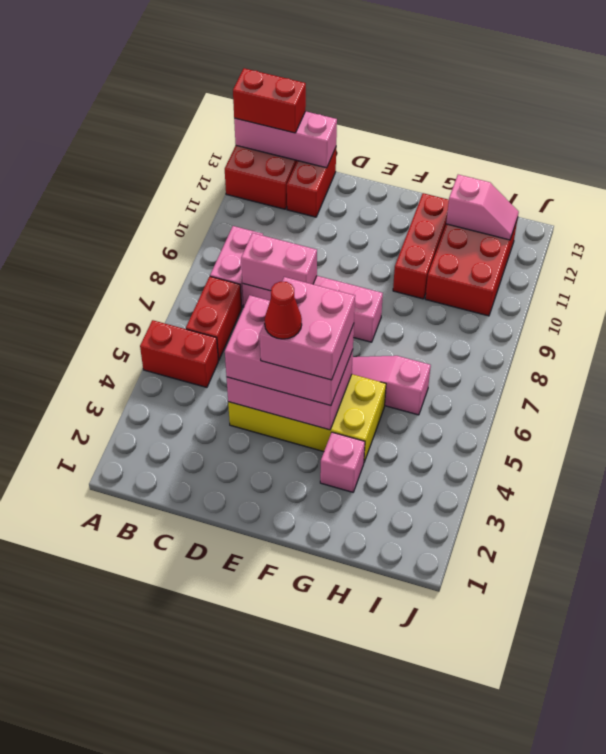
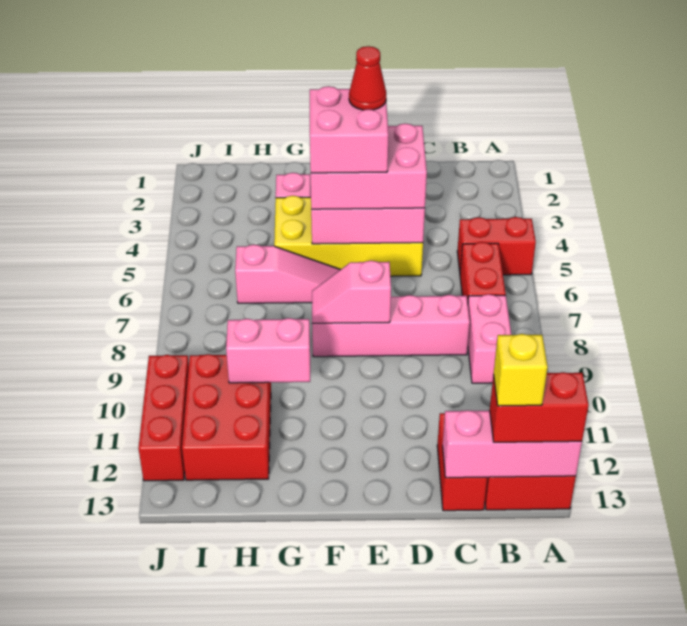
none -> yellow 1x1 brick [494,334,548,406]
pink 1x2 brick [241,233,317,291] -> pink 1x2 brick moved to [226,318,310,383]
red 1x3 brick [393,193,449,299] -> red 1x3 brick moved to [138,355,189,481]
pink 1x2 slope [446,175,519,240] -> pink 1x2 slope moved to [312,261,391,323]

